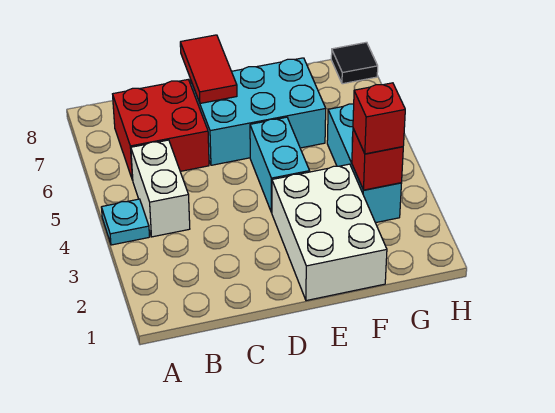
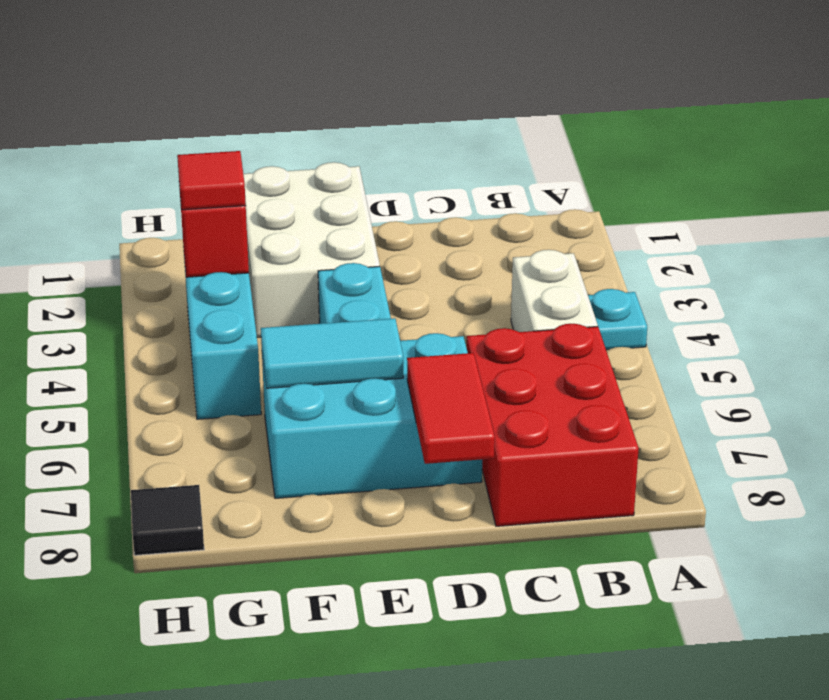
red 2x2 brick [113,80,209,180] -> red 2x3 brick [467,324,639,526]
none -> cyan 1x2 tile [261,318,403,388]
red 1x1 brick [353,83,405,154] -> red 1x1 tile [177,151,246,210]

